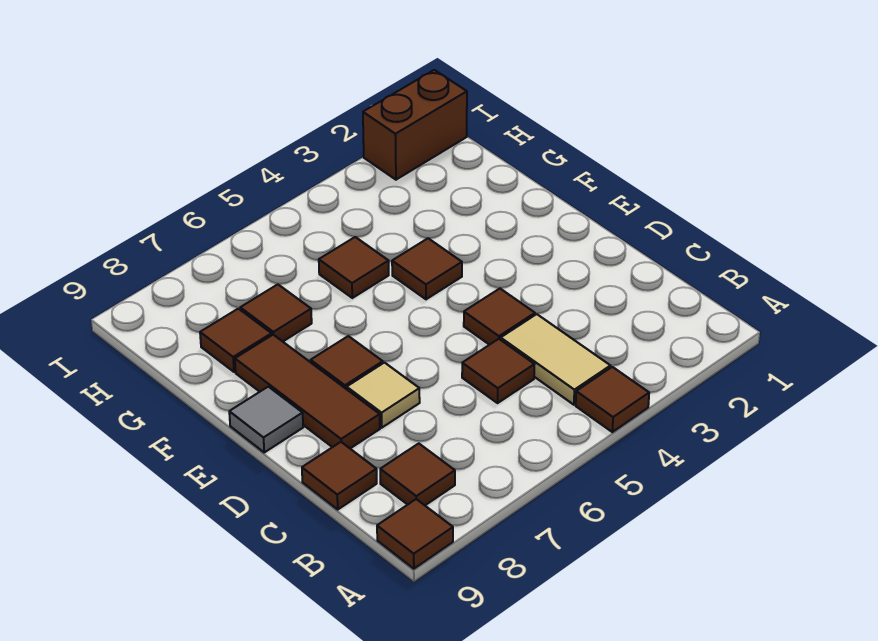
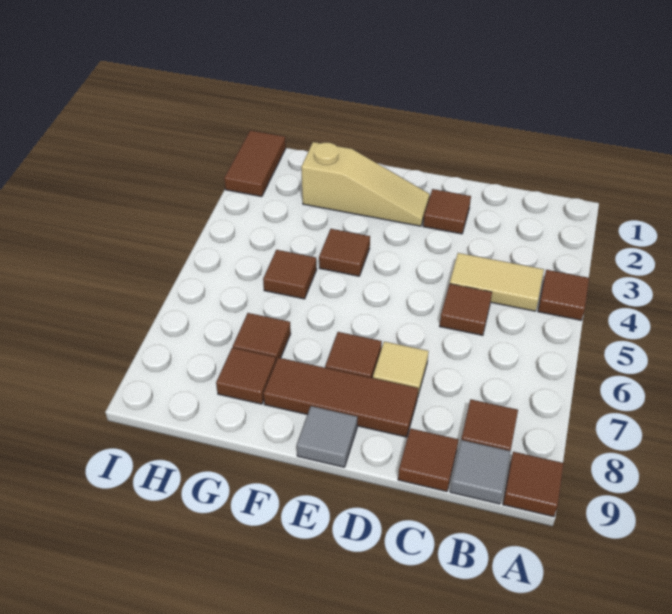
none -> grey 1x1 tile [450,440,511,504]
brown 1x1 tile [464,289,535,345] -> brown 1x1 tile moved to [423,189,471,234]
none -> tan 1x3 slope [301,142,430,226]
brown 1x2 brick [363,70,467,180] -> brown 1x2 tile [224,130,286,197]

